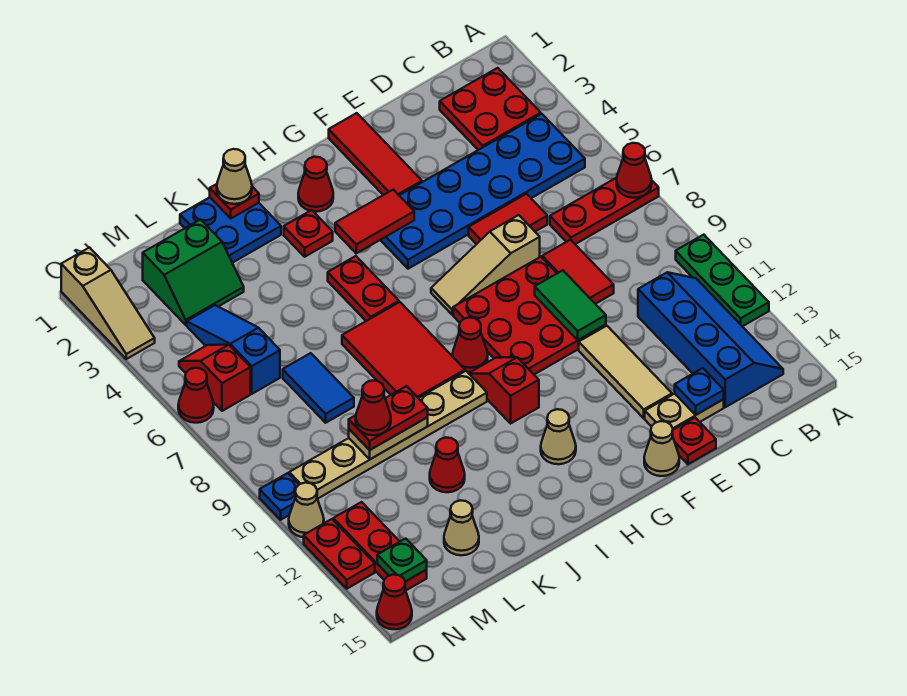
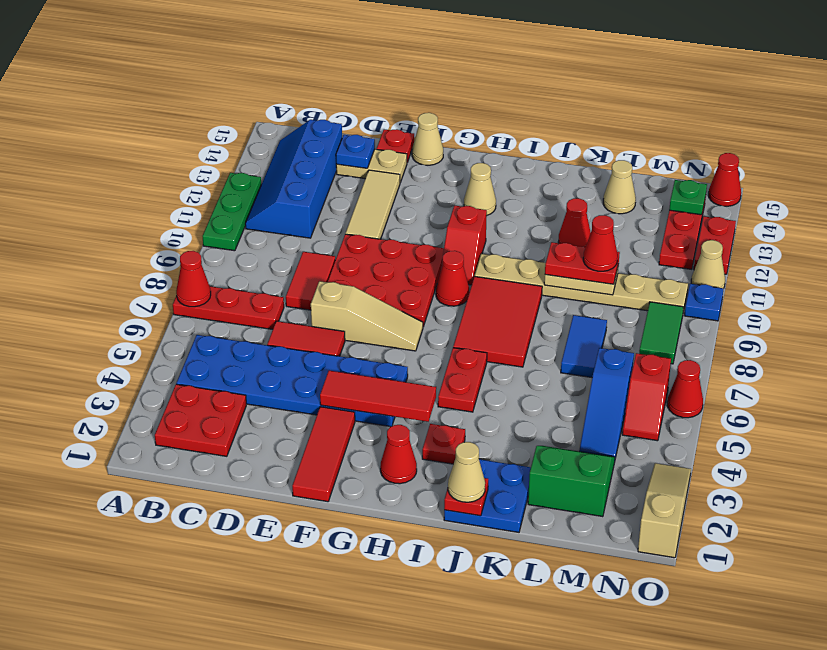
green 1x2 tile [535,270,606,340] -> green 1x2 tile moved to [639,302,683,364]
red 1x2 tile [335,190,414,253] -> red 1x3 tile [320,371,436,422]

